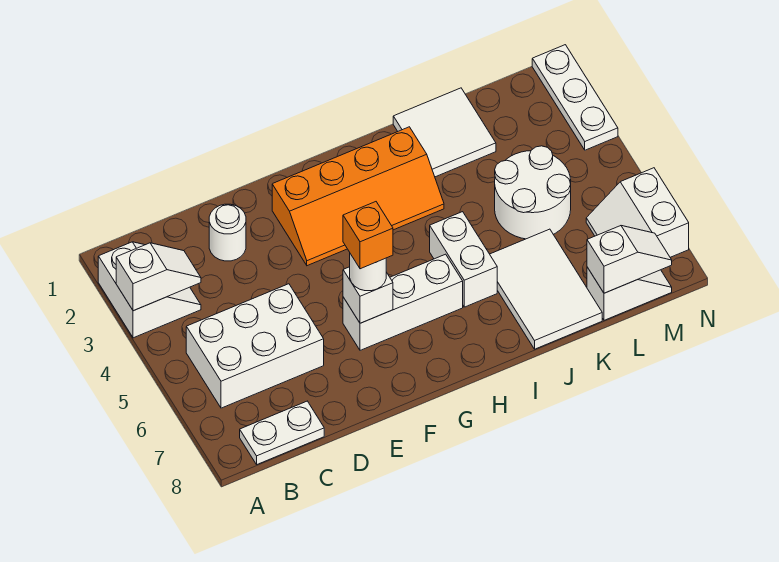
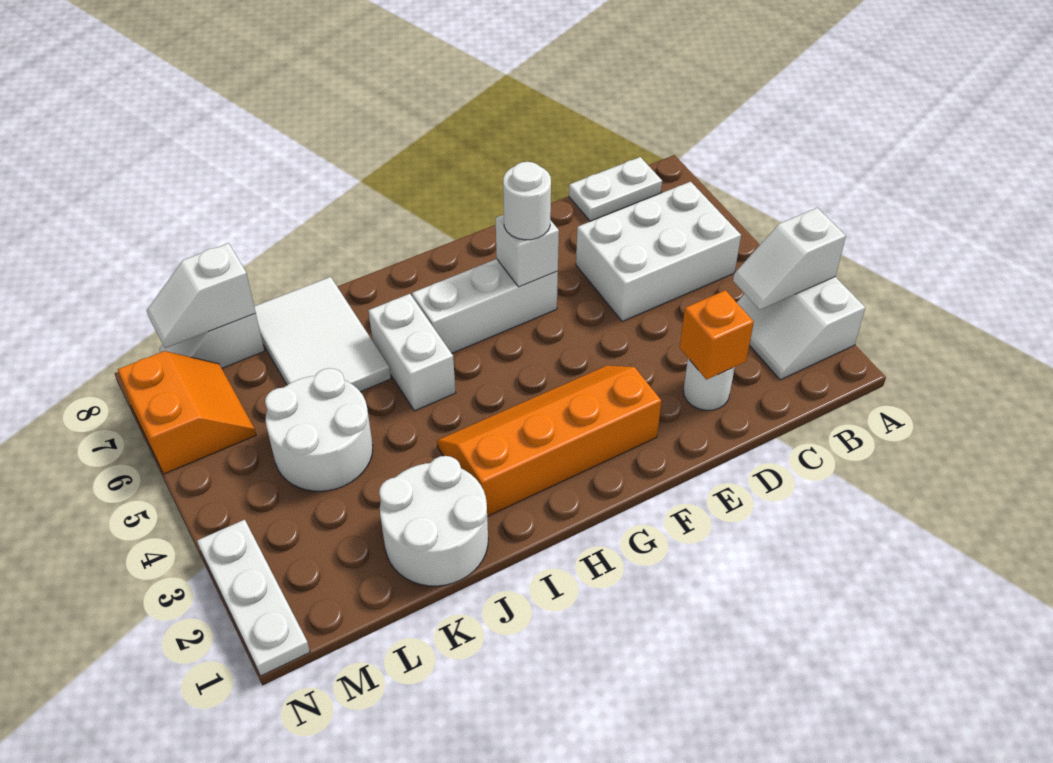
orange 1x1 brick [343,202,393,269] -> orange 1x1 brick moved to [680,290,754,380]
white 2x2 tile [393,88,496,177] -> white 2x2 round brick [379,456,488,586]
white 2x2 slope [586,168,689,257] -> orange 2x2 slope [118,351,256,474]

